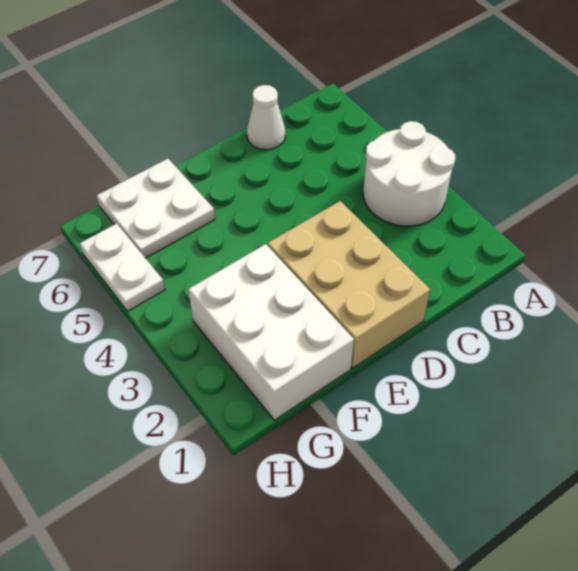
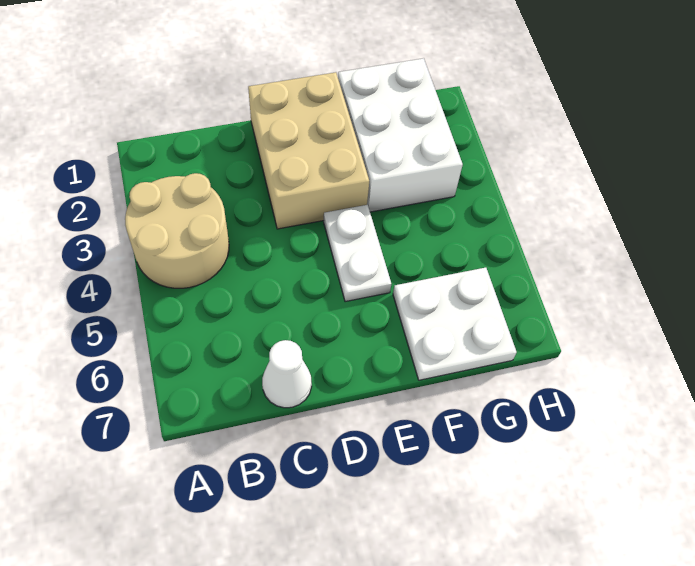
white 2x2 round brick [363,121,456,226] -> tan 2x2 round brick [125,173,229,288]
white 1x2 plate [80,223,165,311] -> white 1x2 plate moved to [324,205,391,302]

